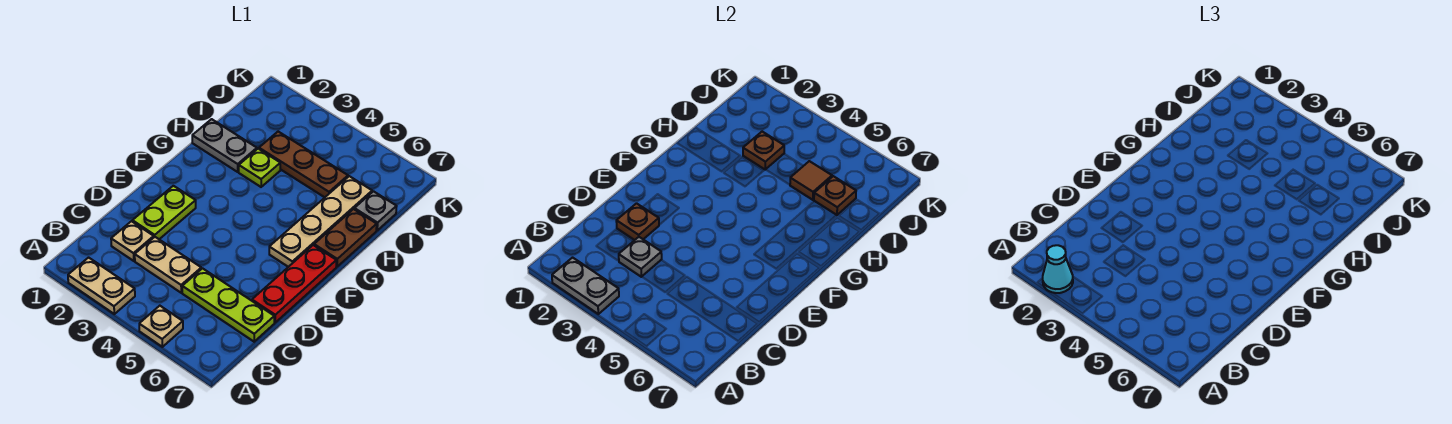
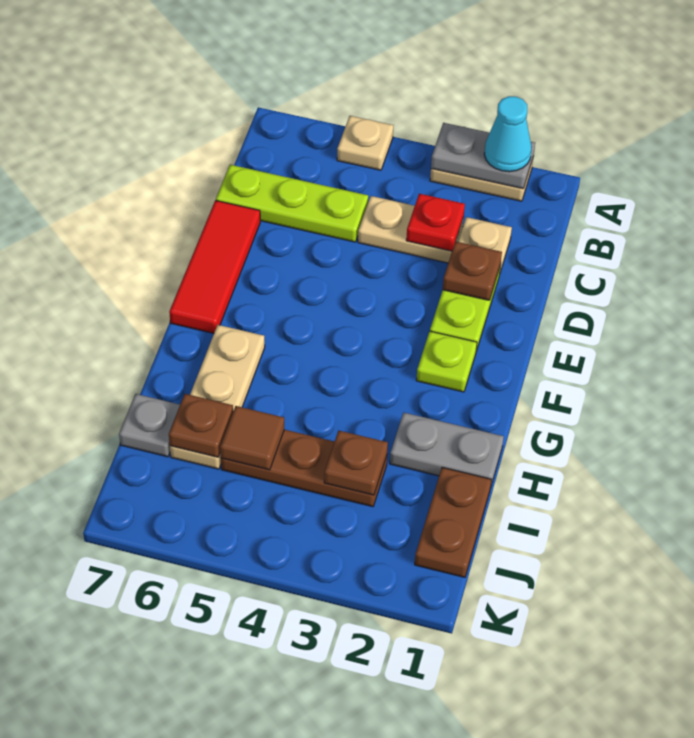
grey 1x1 plate [619,237,662,277] -> red 1x1 plate [406,194,465,251]
red 1x3 plate [252,245,336,323] -> red 1x3 tile [169,200,260,333]
tan 1x4 plate [269,176,372,267] -> tan 1x3 plate [170,325,265,469]
brown 1x2 plate [314,209,377,267] -> brown 1x2 plate moved to [415,467,492,577]
lime 1x1 plate [239,149,280,187] -> lime 1x1 plate moved to [416,331,477,392]

